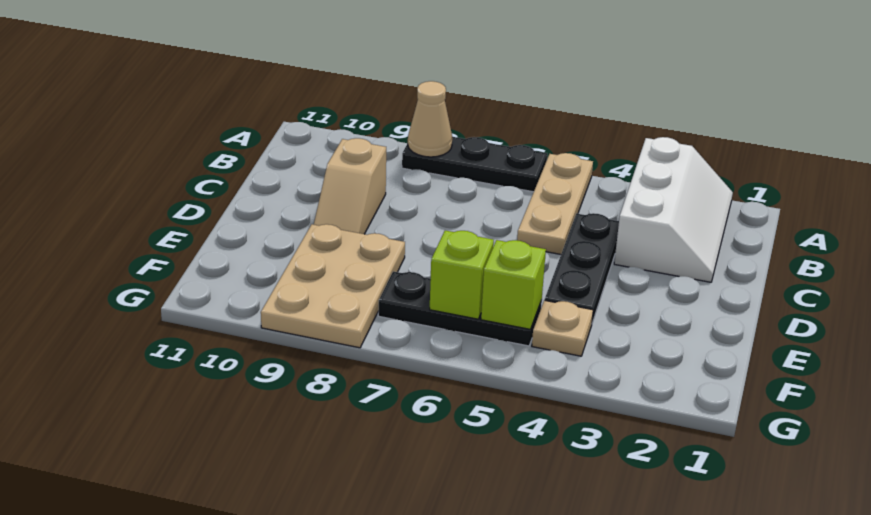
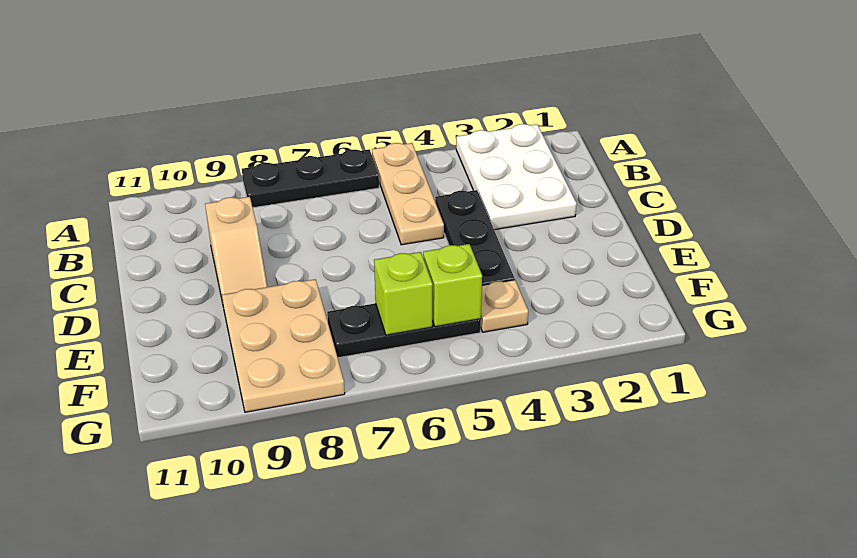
white 2x3 slope [614,137,733,282] -> white 2x3 plate [456,124,577,230]
tan 1x1 cone [407,81,452,157] -> none

